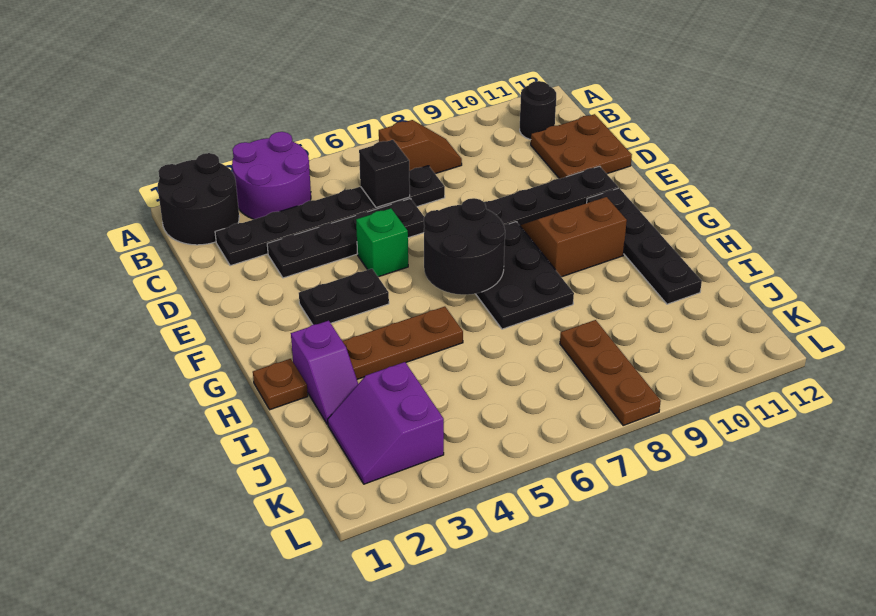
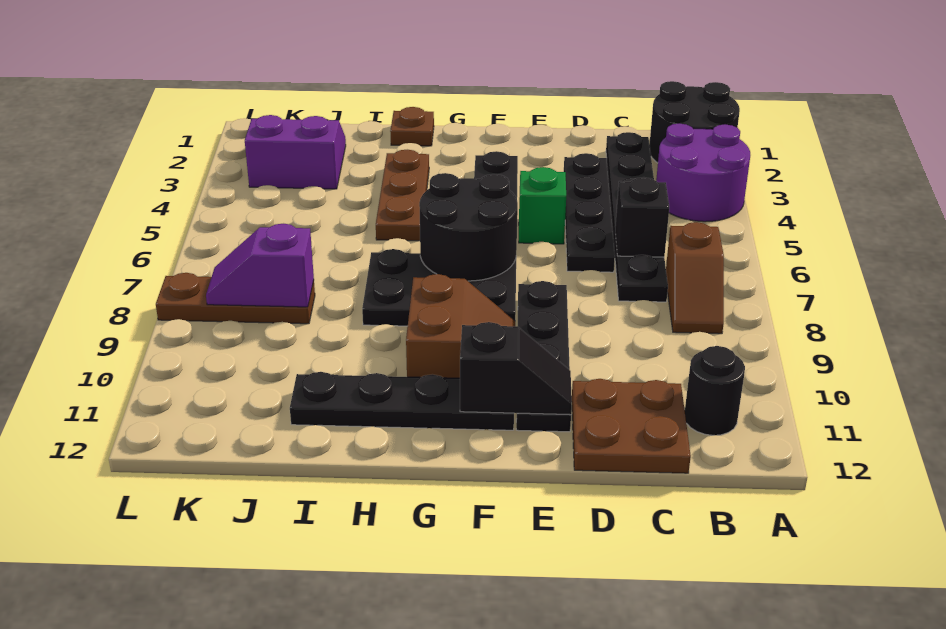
none -> black 1x2 slope [460,322,572,415]
purple 1x2 slope [291,321,358,424] -> purple 1x2 slope moved to [206,224,314,307]

